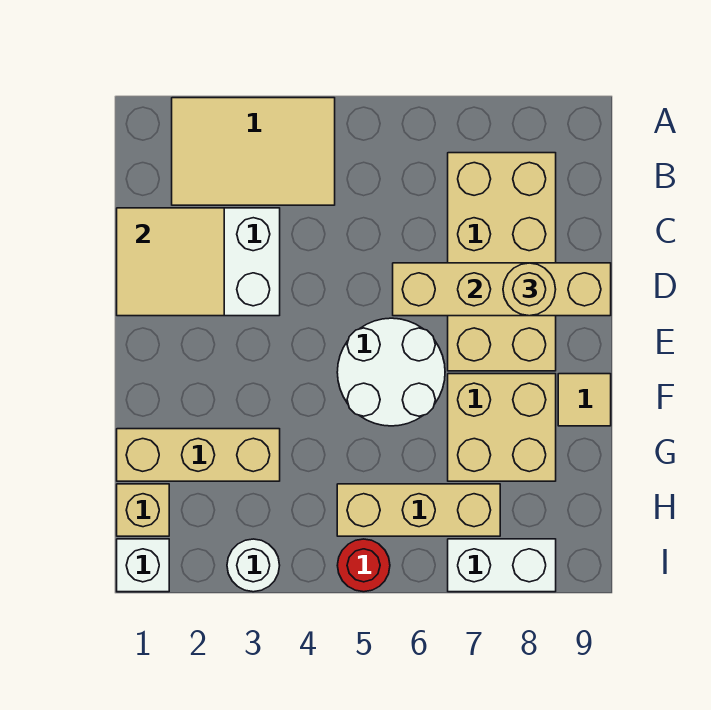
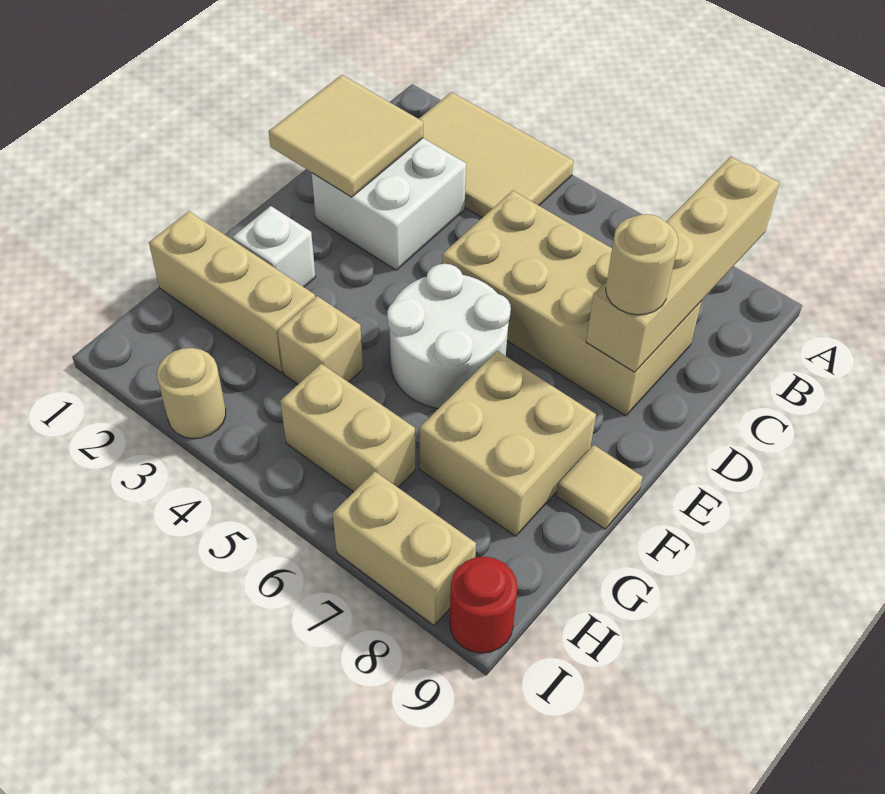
tan 2x4 brick [448,153,556,371] -> tan 2x4 brick turned to [442,191,702,416]
tan 1x4 brick [393,263,611,316] -> tan 1x4 brick turned to [586,157,779,372]
tan 1x1 brick [117,484,169,536] -> tan 1x1 brick moved to [278,296,363,384]
tan 1x3 brick [337,484,500,536] -> tan 1x2 brick [280,364,415,492]
white 1x1 brick [117,539,169,592] -> white 1x1 brick moved to [232,206,315,287]
white 1x1 round brick [227,539,280,592] -> tan 1x1 round brick [157,348,226,439]
red 1x1 round brick [337,539,390,592] -> red 1x1 round brick moved to [450,557,518,653]
white 1x2 brick [448,539,556,592] -> tan 1x2 brick [333,472,476,625]

